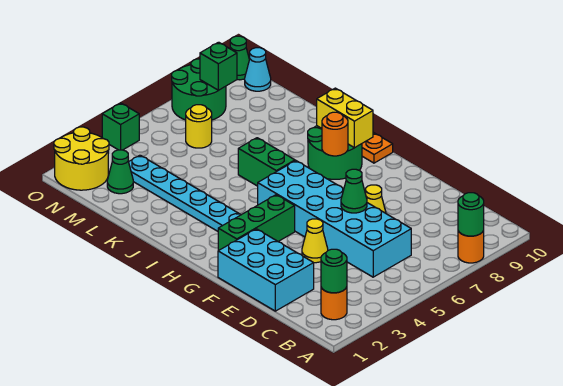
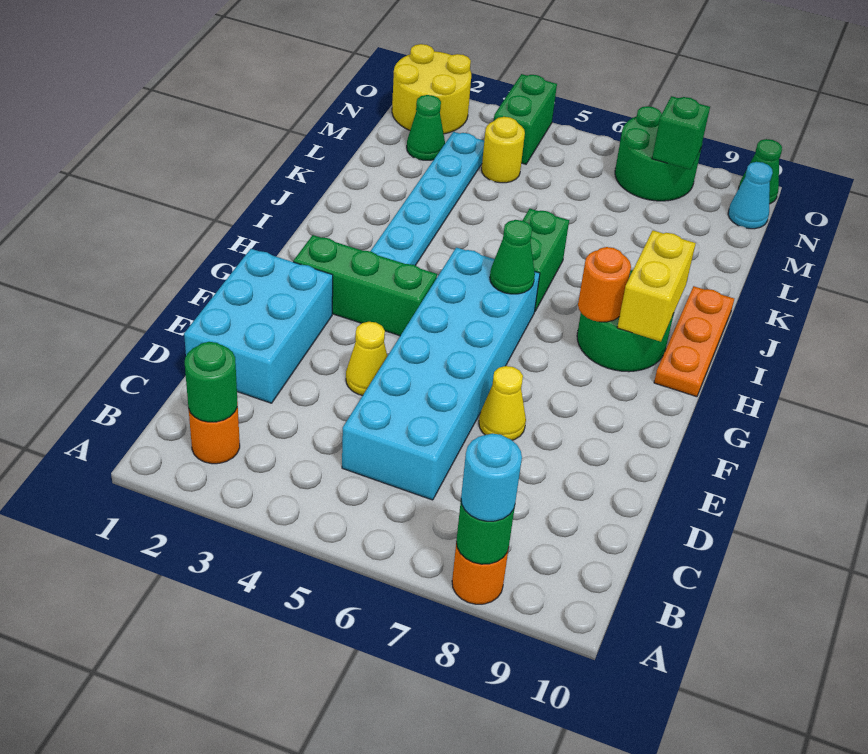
none -> cyan 1x1 round brick [461,434,522,521]
green 1x1 cone [341,169,367,213] -> green 1x1 cone moved to [490,220,535,294]
yellow 1x1 round brick [186,105,212,148] -> yellow 1x1 round brick moved to [482,117,525,183]
green 1x1 brick [102,103,139,150] -> green 1x2 brick [494,74,557,164]

